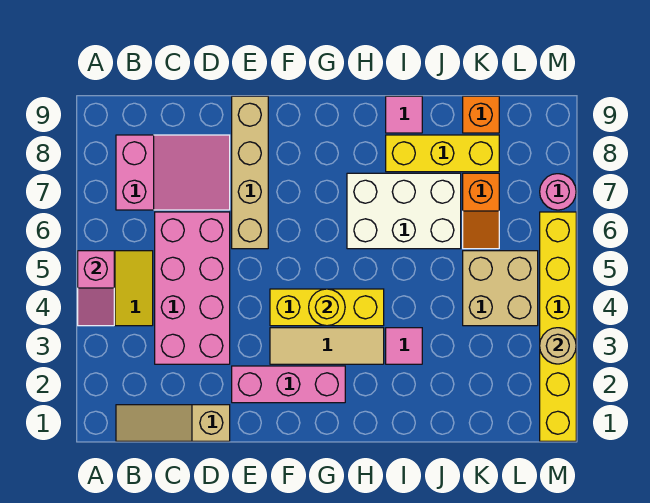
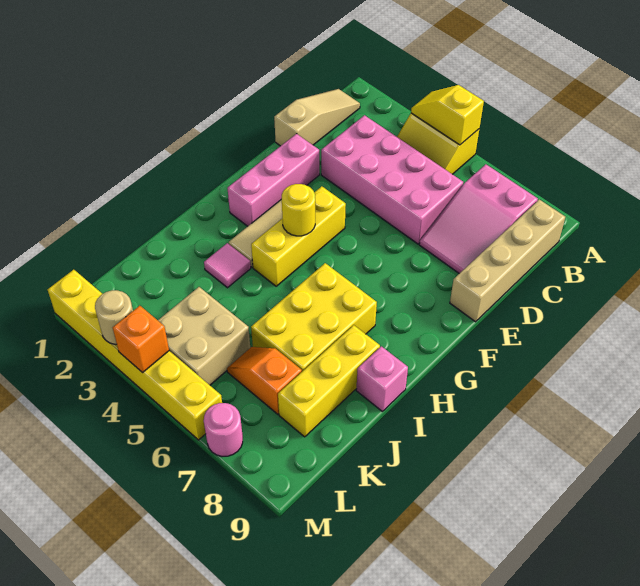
pink 1x2 slope [78,251,114,326] -> yellow 1x2 slope [411,85,484,145]
tan 1x4 brick [232,96,268,249] -> tan 1x4 brick turned to [450,200,565,322]
white 2x3 brick [347,173,461,249] -> yellow 2x3 brick [251,263,377,371]
pink 1x1 tile [386,96,422,133] -> pink 1x1 brick [356,346,408,412]
orange 1x1 brick [463,96,499,133] -> orange 1x1 brick moved to [113,306,169,373]

